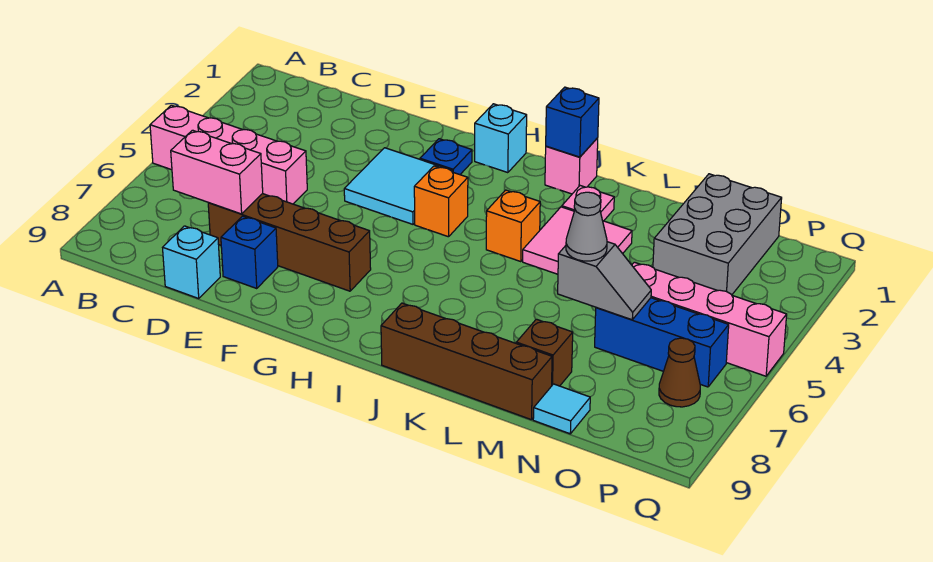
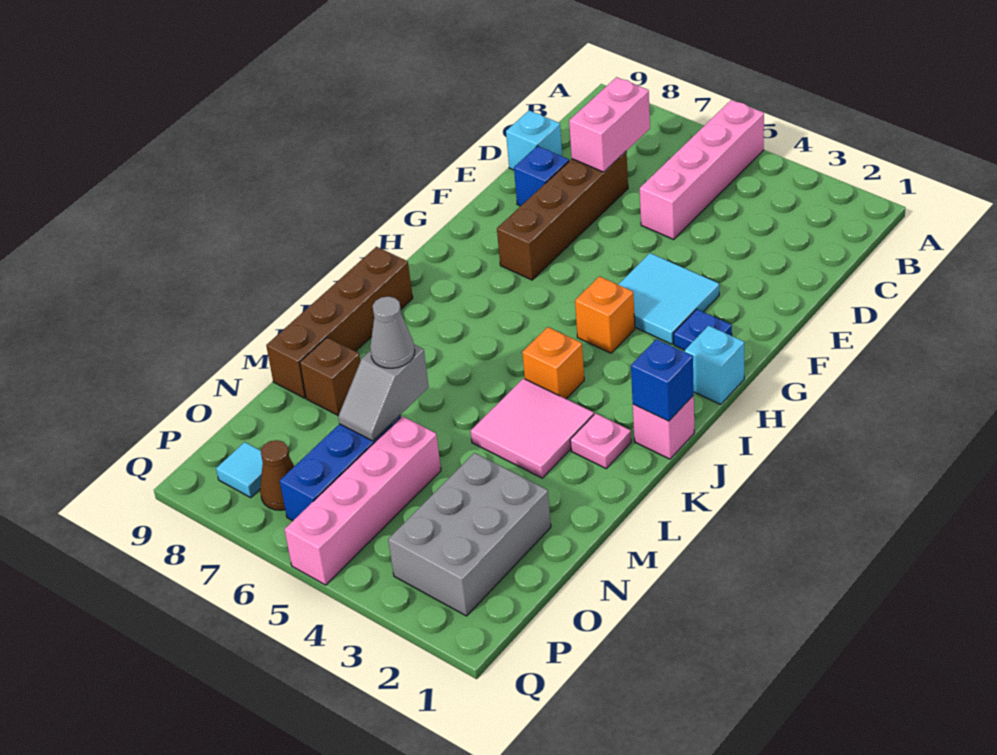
grey 2x3 brick [653,174,782,295] -> grey 2x3 brick turned to [388,453,551,616]
cyan 1x1 tile [533,384,590,434] -> cyan 1x1 tile moved to [216,442,263,497]

